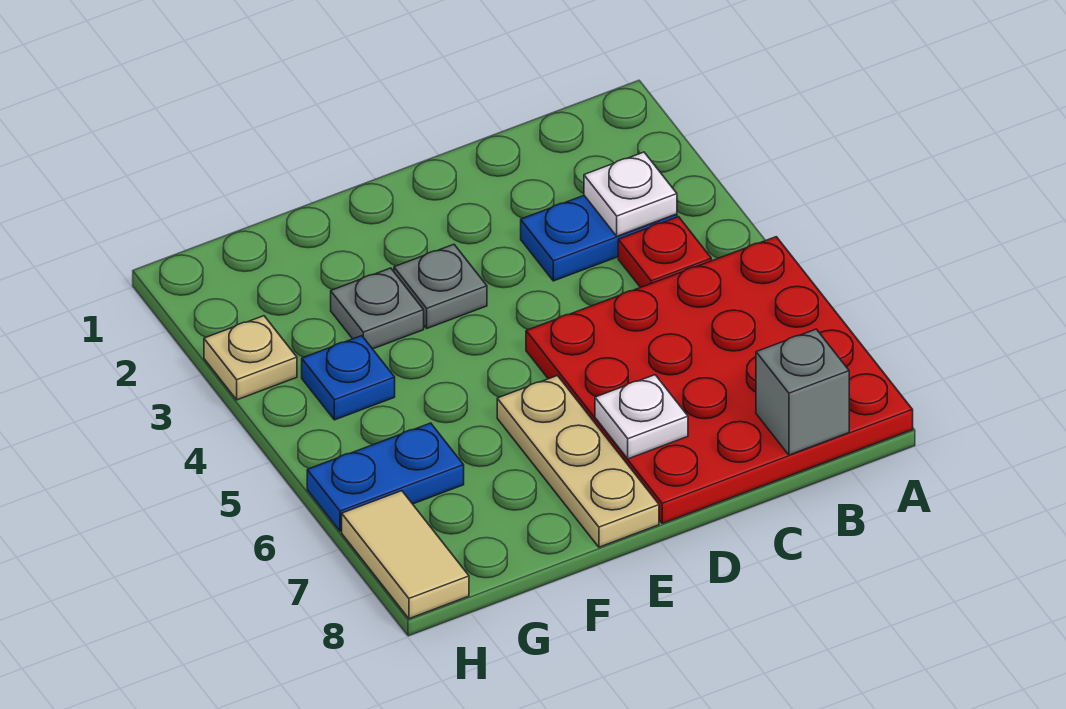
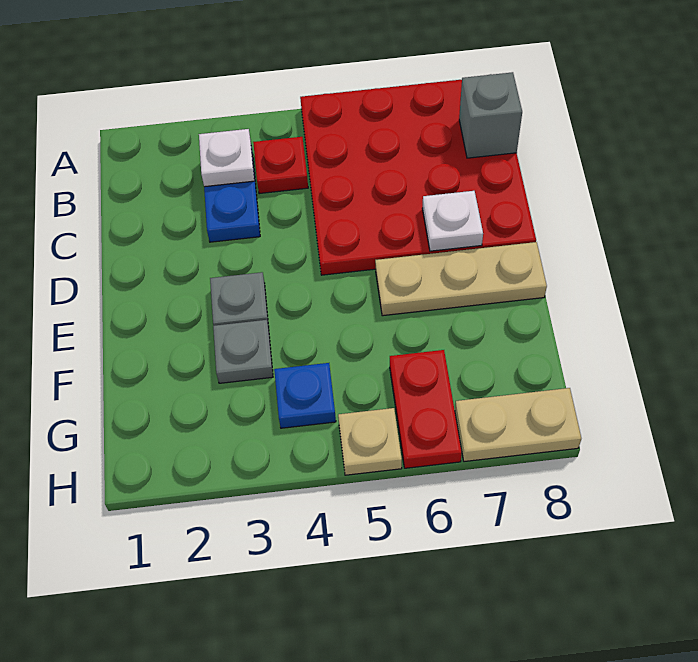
blue 1x2 plate [307,423,464,531] -> red 1x2 plate [390,350,462,468]
tan 1x1 plate [204,316,297,400] -> tan 1x1 plate moved to [338,408,402,475]
tan 1x2 tile [342,491,469,619] -> tan 1x2 plate [455,388,581,462]

